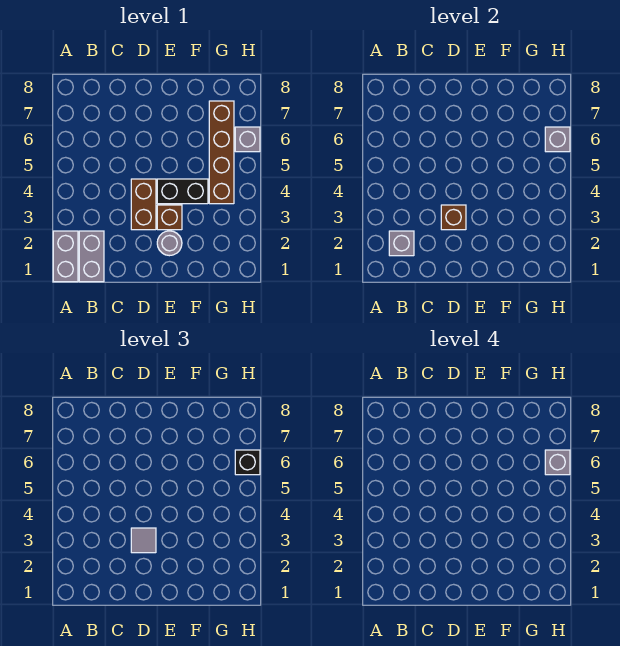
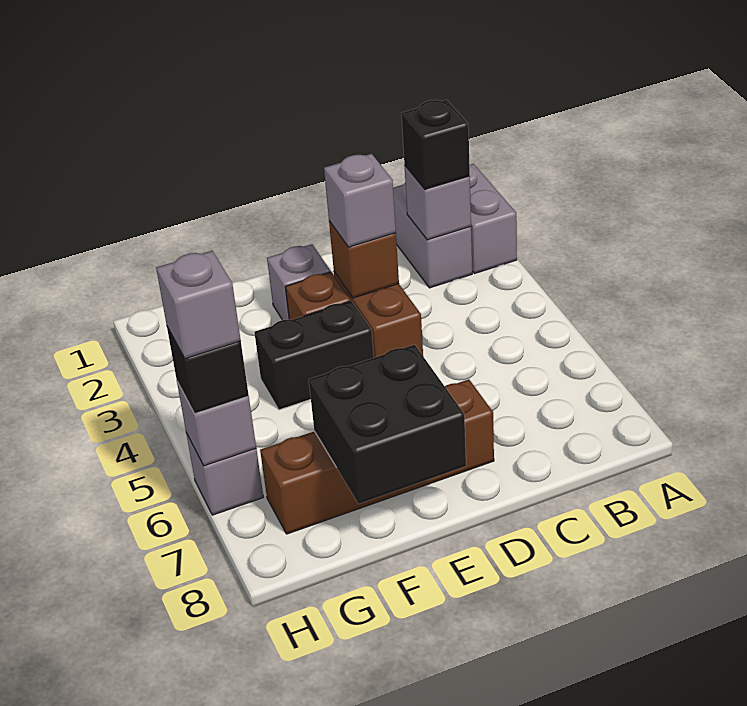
none -> black 1x1 brick [402,100,470,189]
grey 1x1 tile [131,528,156,553] -> grey 1x1 brick [324,154,396,247]
grey 1x1 round brick [157,231,182,256] -> grey 1x1 brick [267,244,331,320]
none -> black 2x2 brick [309,345,466,504]
brown 1x4 brick [209,101,234,204] -> brown 1x4 brick turned to [260,379,494,534]

